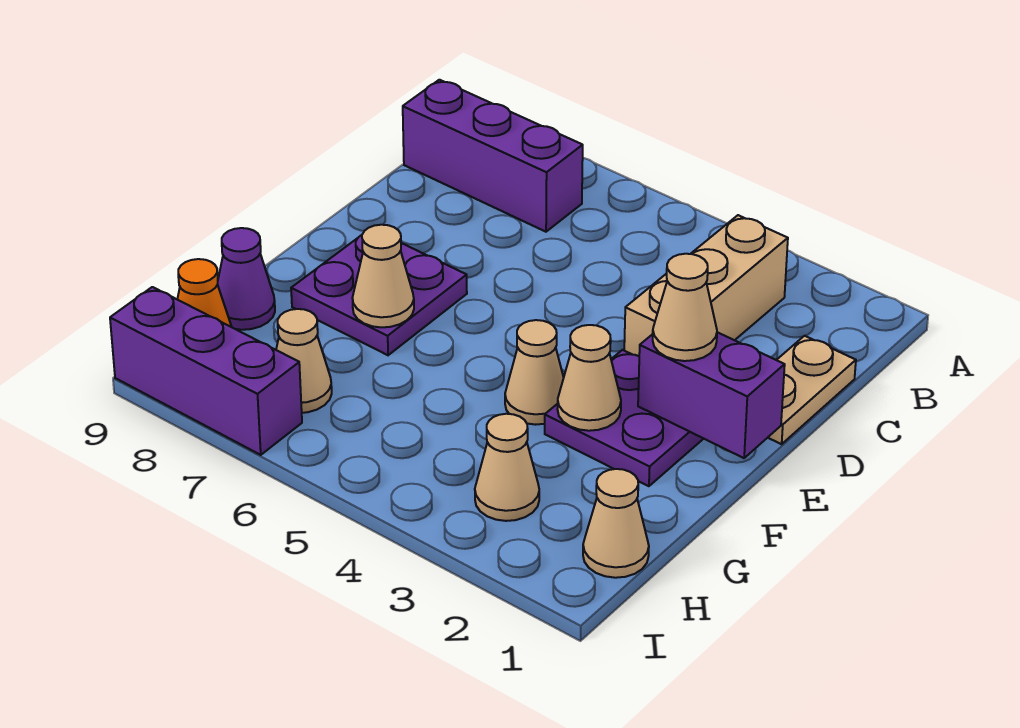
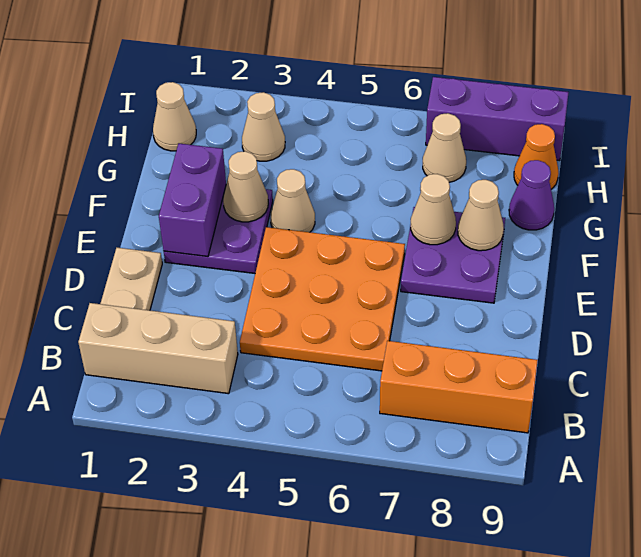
tan 1x3 brick [624,215,788,356] -> tan 1x3 brick turned to [78,303,238,394]
purple 1x3 brick [403,80,583,232] -> orange 1x3 brick [380,341,538,433]
none -> orange 3x3 plate [240,227,405,371]
purple 1x2 brick [638,332,785,458] -> purple 1x2 brick turned to [159,143,226,257]
tan 1x1 cone [653,254,717,361] -> tan 1x1 cone moved to [458,180,504,251]

